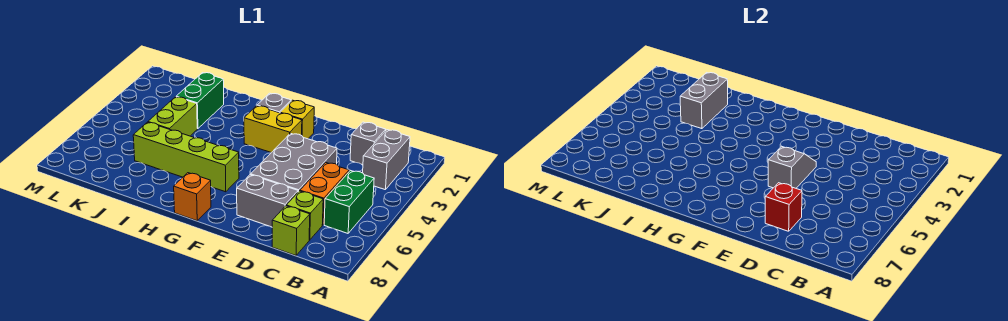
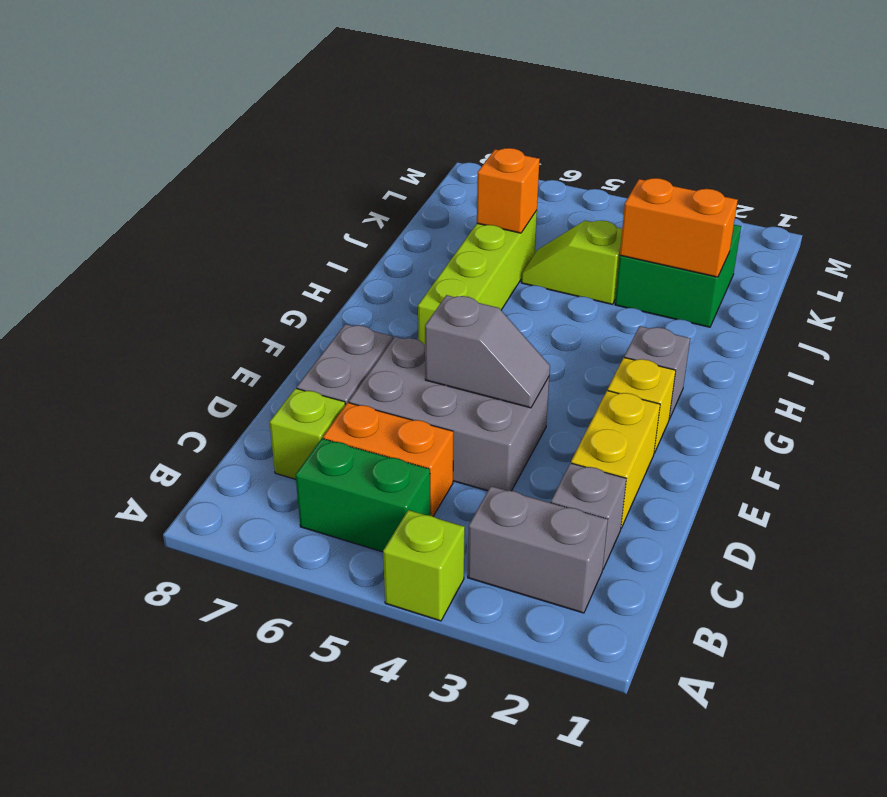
lime 1x1 brick [272,206,310,255] -> lime 1x1 brick moved to [383,510,465,621]
red 1x1 brick [765,183,802,231] -> none
yellow 1x2 brick [244,106,302,153] -> yellow 1x2 brick moved to [571,391,660,528]
orange 1x1 brick [174,173,211,221] -> orange 1x1 brick moved to [477,148,540,233]
green 1x2 brick [176,73,224,129] -> green 2x2 brick [615,225,741,327]
grey 1x2 brick [680,73,728,129] -> orange 1x2 brick [620,178,738,277]
lime 1x2 brick [148,97,197,136] -> lime 1x2 slope [521,220,622,304]

